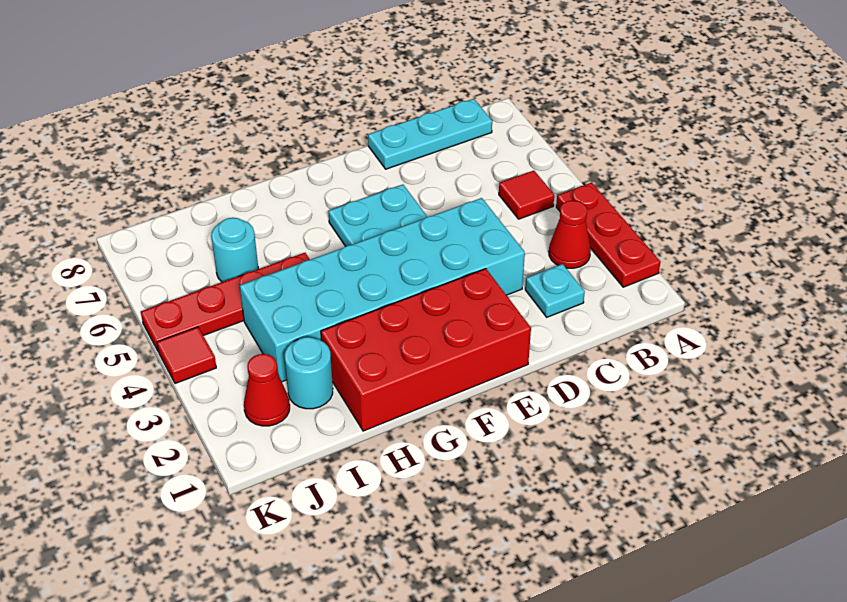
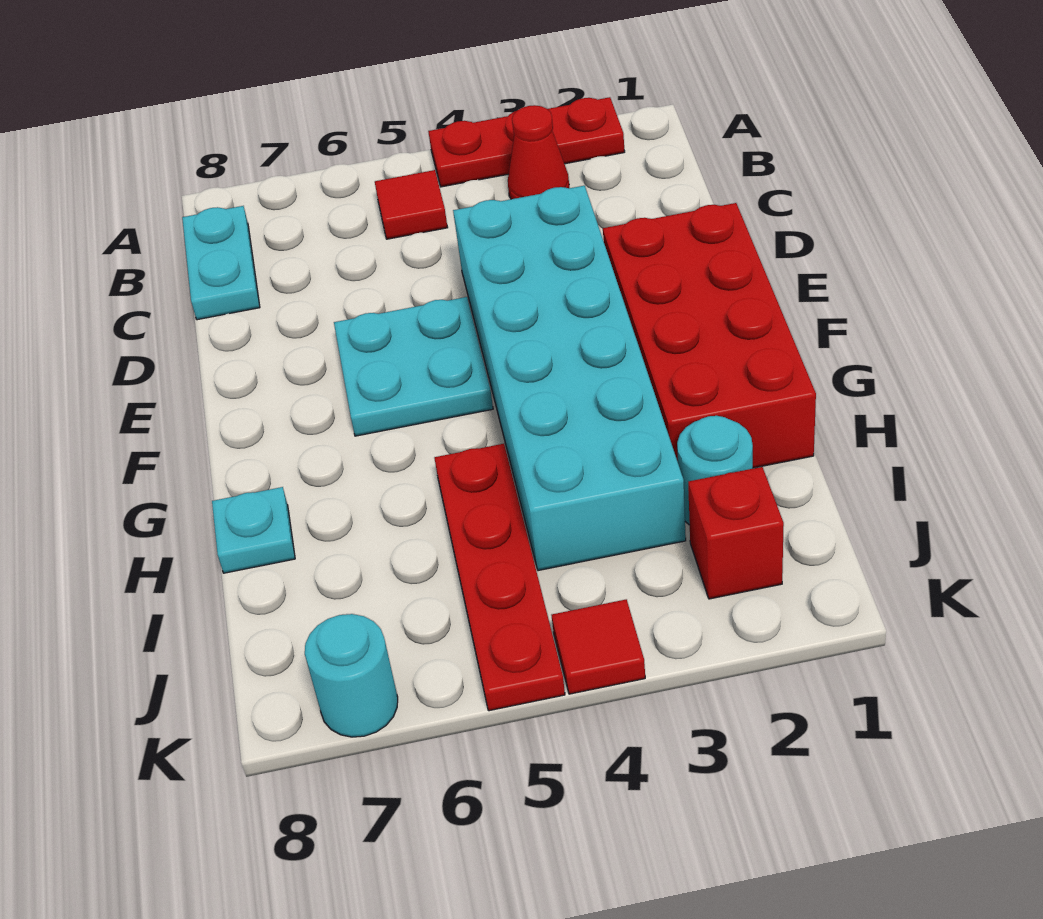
cyan 1x3 plate [368,99,492,169] -> cyan 1x2 plate [182,206,260,320]
cyan 1x1 plate [525,264,585,317] -> cyan 1x1 plate moved to [212,487,295,573]
cyan 1x1 round brick [211,218,258,282] -> cyan 1x1 round brick moved to [305,614,398,737]
red 1x1 cone [244,354,290,426] -> red 1x1 brick [688,467,784,599]

